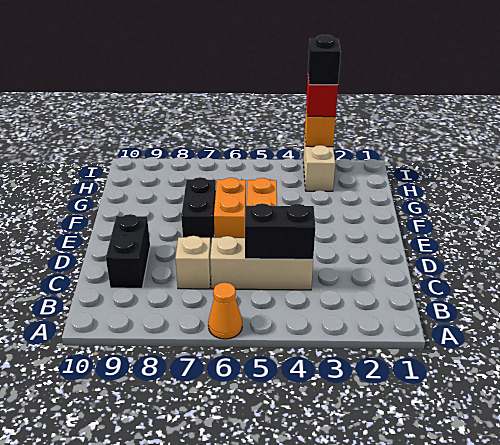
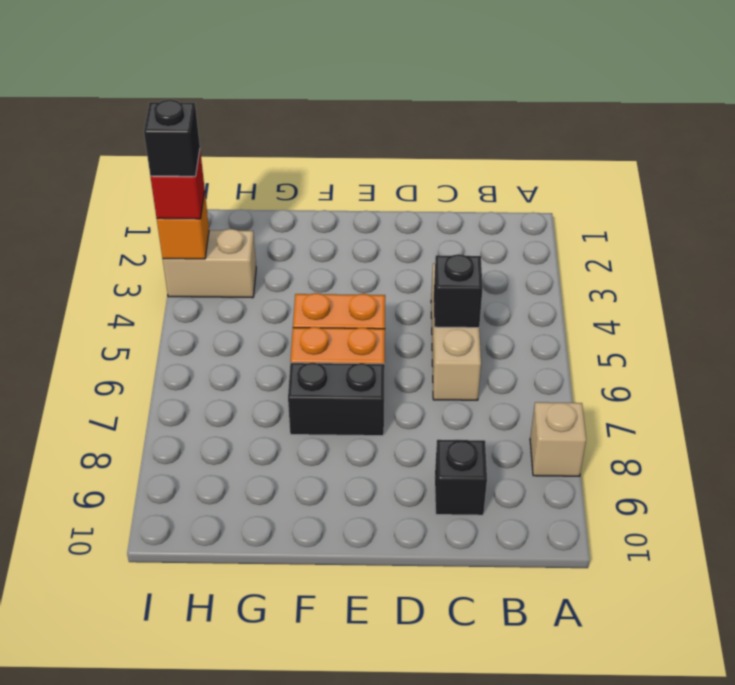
orange 1x1 cone [208,282,242,339] -> none
black 1x2 brick [245,203,315,259] -> black 1x1 brick [434,254,483,328]
tan 1x1 brick [175,236,211,289] -> tan 1x1 brick moved to [530,402,586,476]
black 1x2 brick [106,214,150,288] -> black 1x1 brick [435,440,487,515]

